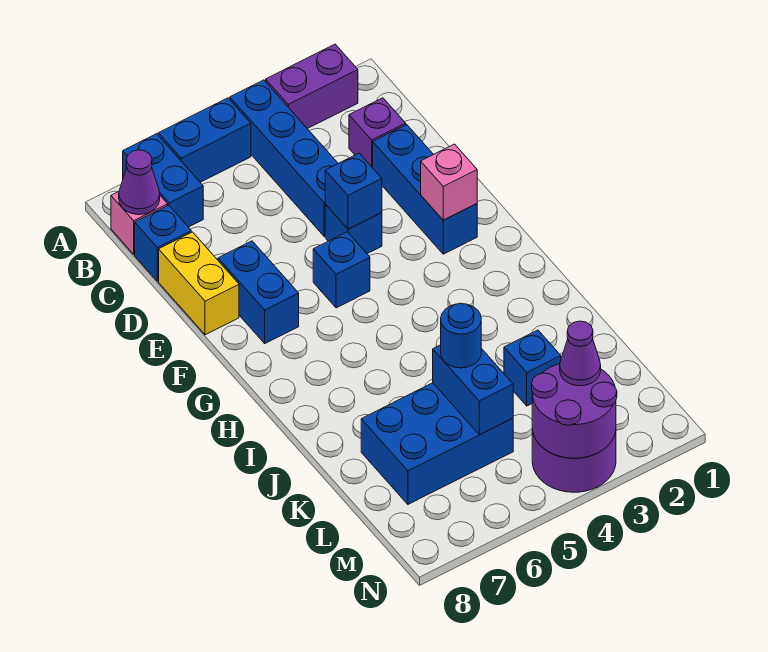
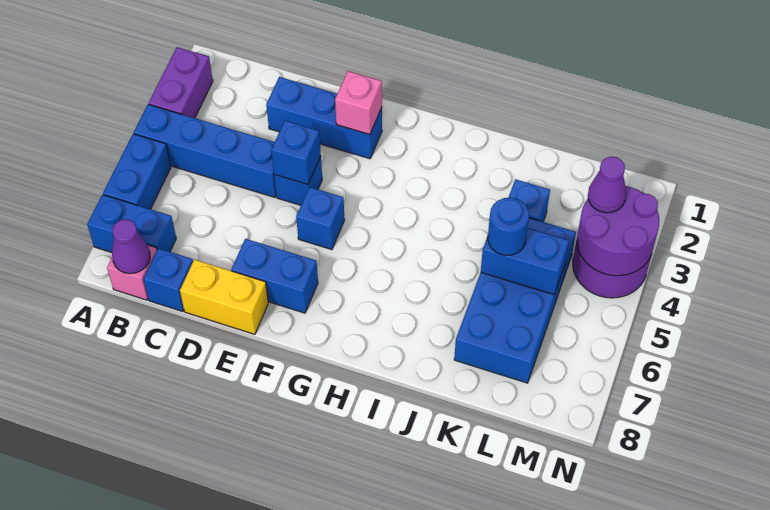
purple 1x1 brick [349,98,406,168] -> none
blue 2x3 brick [361,383,513,504] -> blue 2x4 brick [454,218,576,383]

